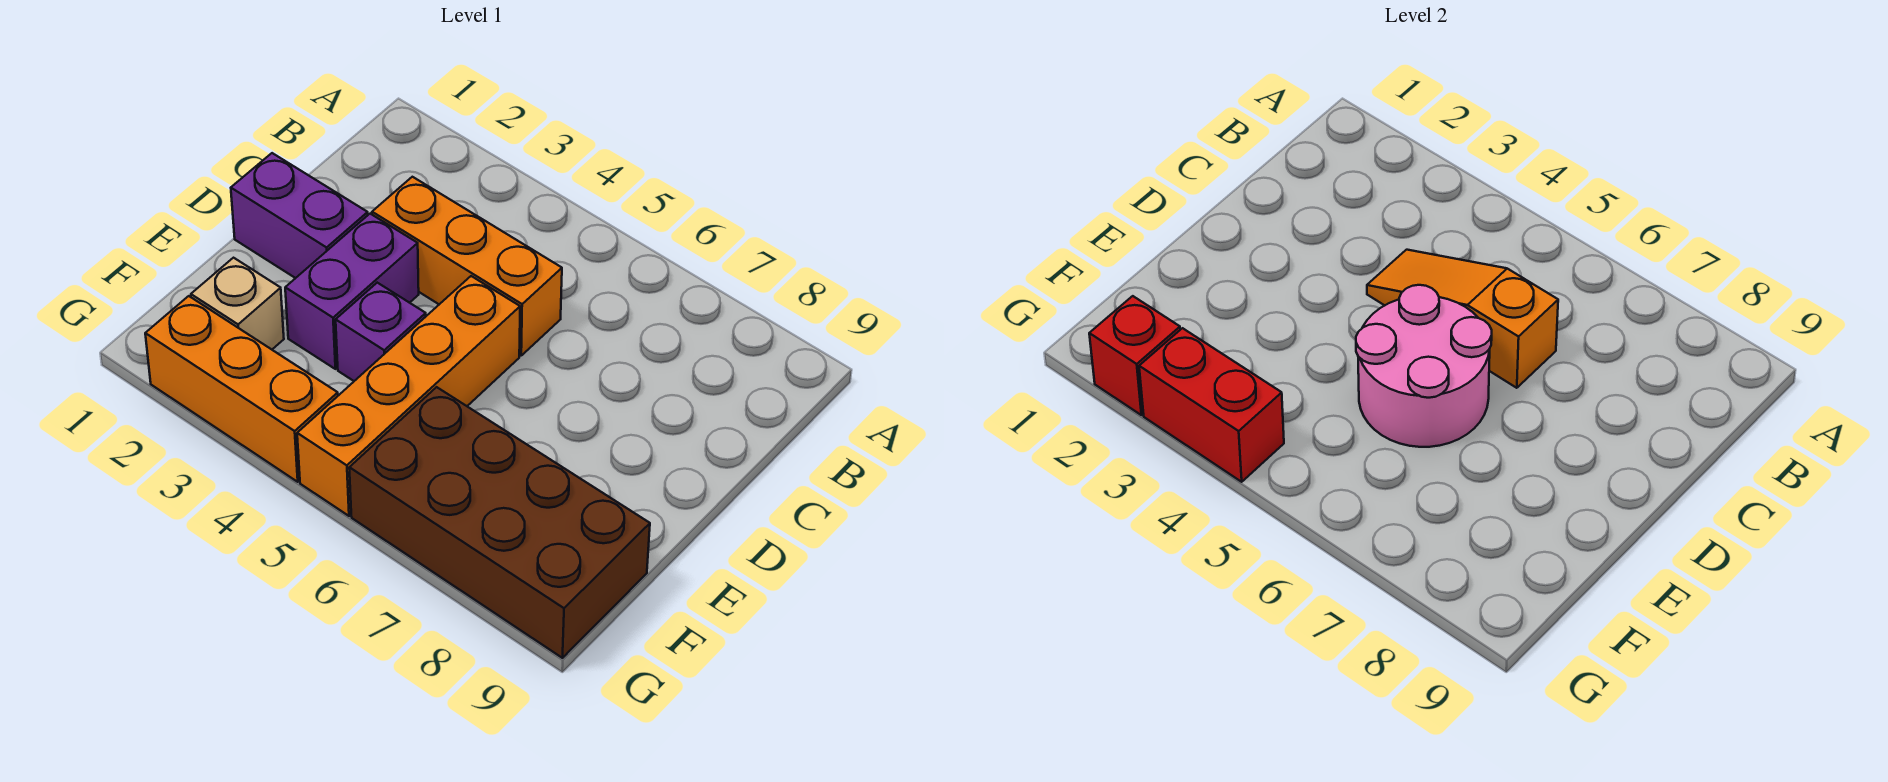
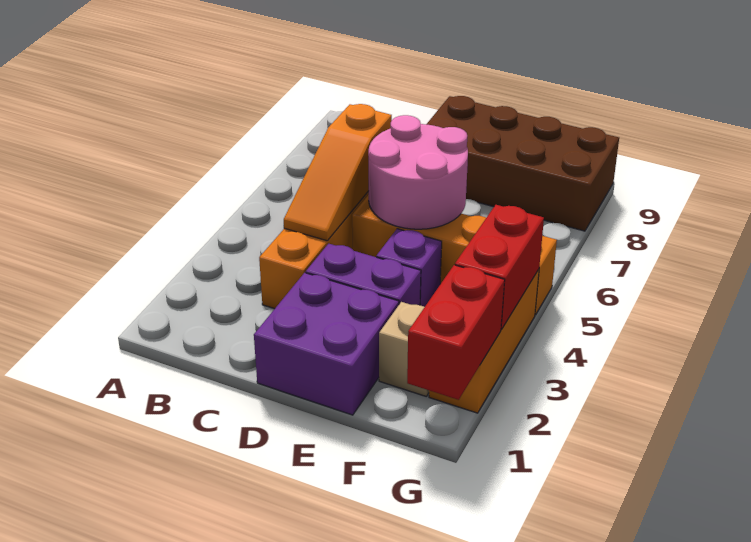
purple 1x2 brick [231,153,368,278] -> purple 2x2 brick [254,273,399,415]
brown 2x4 brick [349,387,650,658] -> brown 2x4 brick turned to [426,96,619,231]
red 1x1 brick [1089,296,1180,415] -> red 1x2 brick [407,265,505,400]

